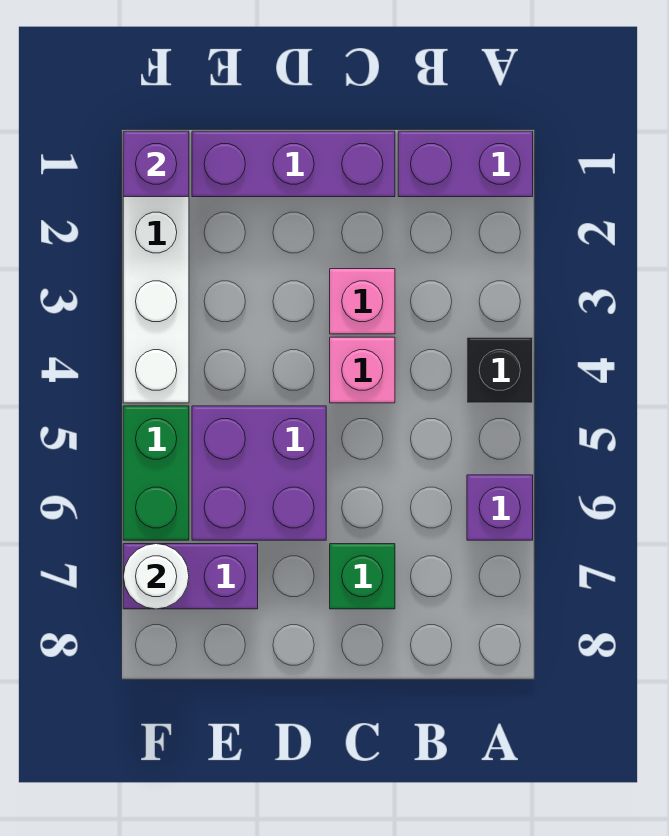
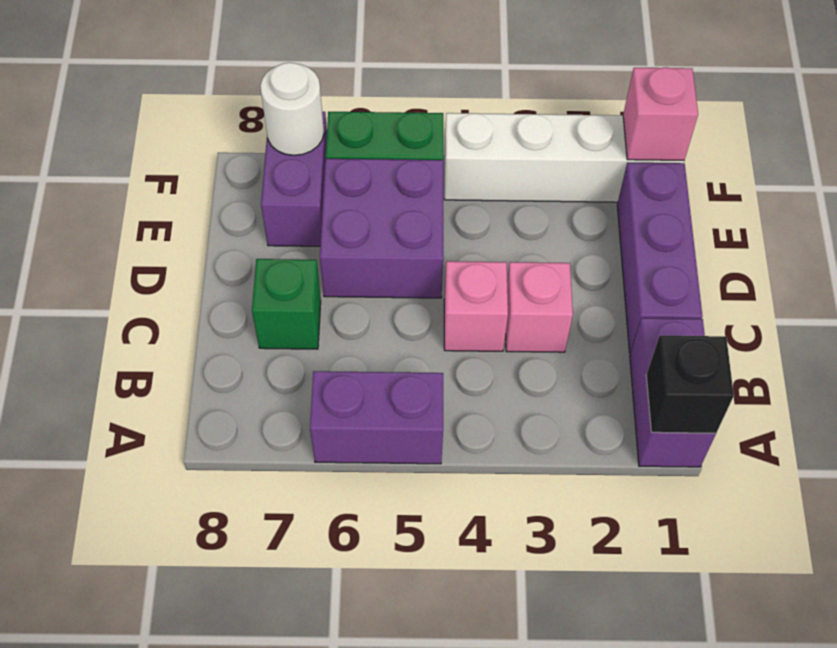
black 1x1 brick [467,337,533,403] -> black 1x1 brick moved to [646,336,734,433]
purple 1x1 brick [467,475,533,540] -> purple 1x2 brick [310,371,443,464]
purple 1x1 brick [123,131,189,197] -> pink 1x1 brick [623,67,698,160]

